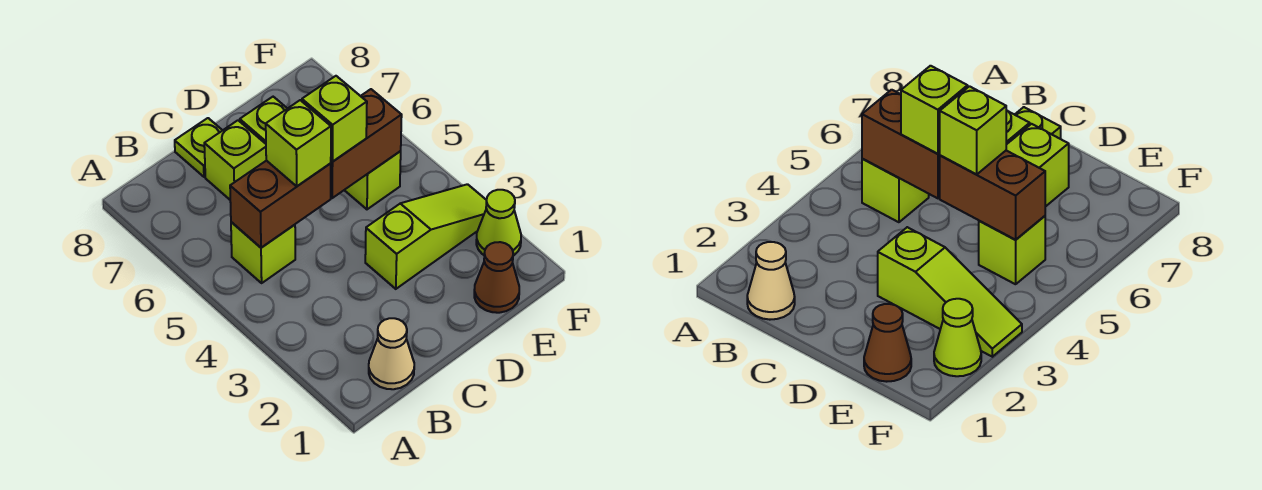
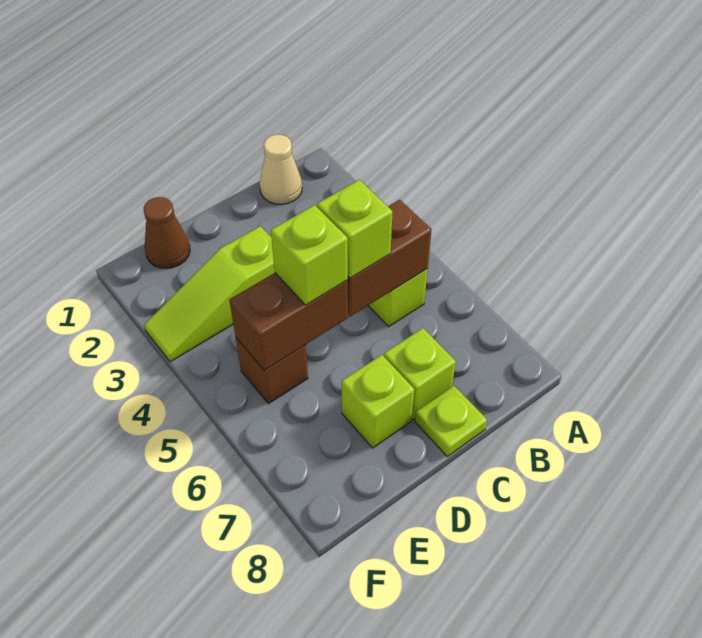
lime 1x1 brick [345,151,401,209] -> brown 1x1 brick [236,338,308,404]
lime 1x1 cone [476,190,521,256] -> none

